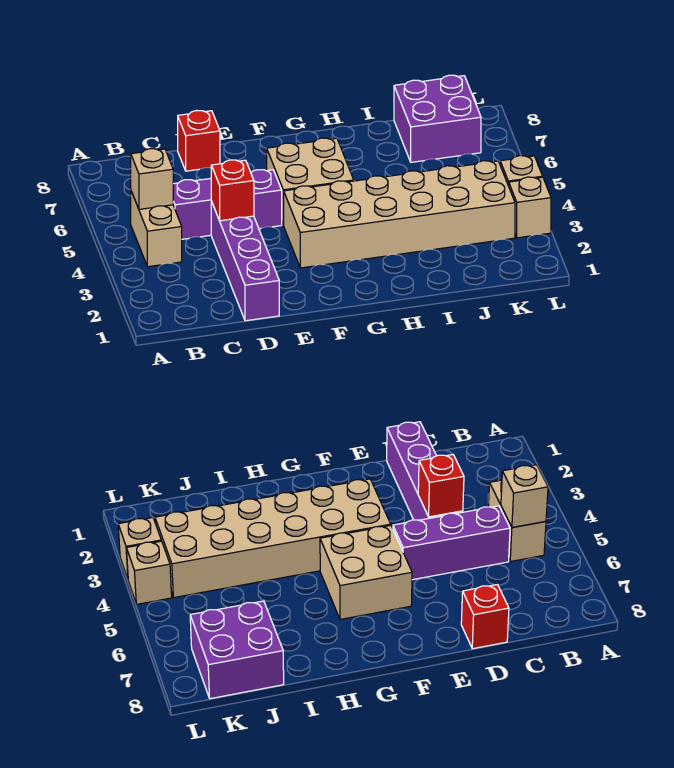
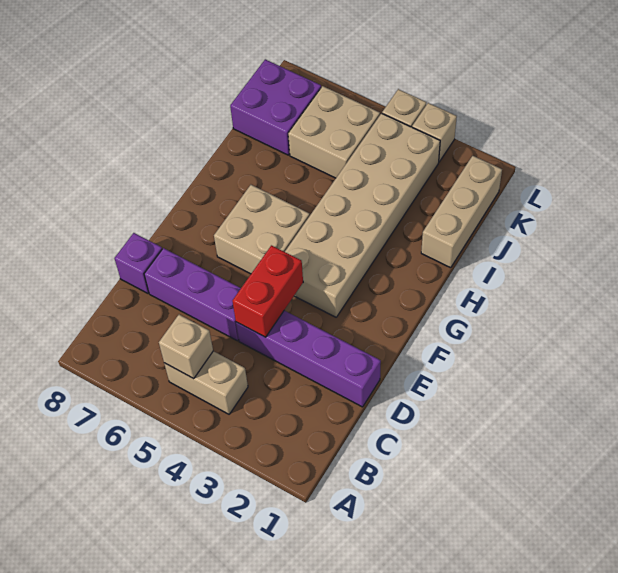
purple 1x3 brick [173,170,282,239] -> purple 1x3 brick turned to [144,248,241,341]
red 1x1 brick [211,160,254,221] -> red 1x2 brick [233,245,303,337]
red 1x1 brick [178,110,220,171] -> purple 1x1 brick [115,233,162,293]
none -> tan 1x3 brick [421,156,502,268]
none -> tan 2x2 brick [288,86,380,178]

